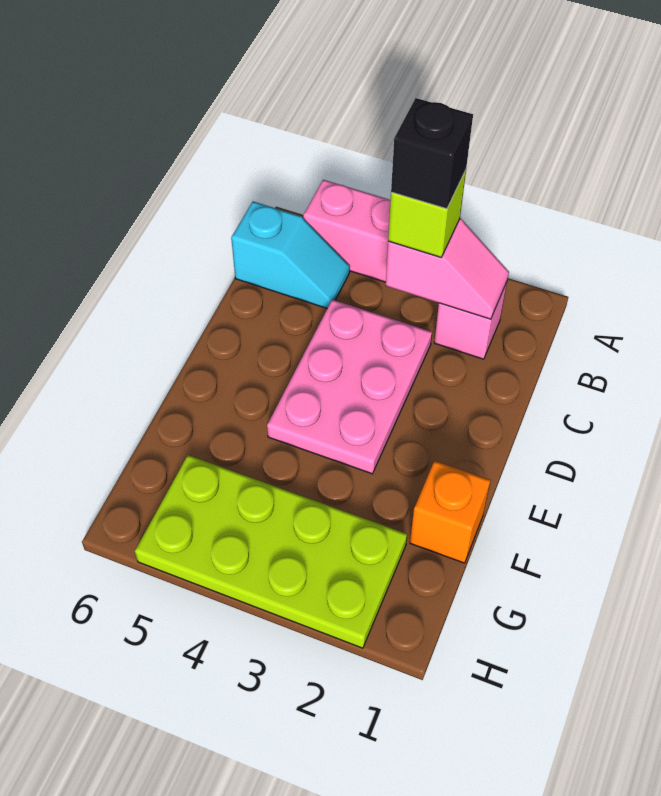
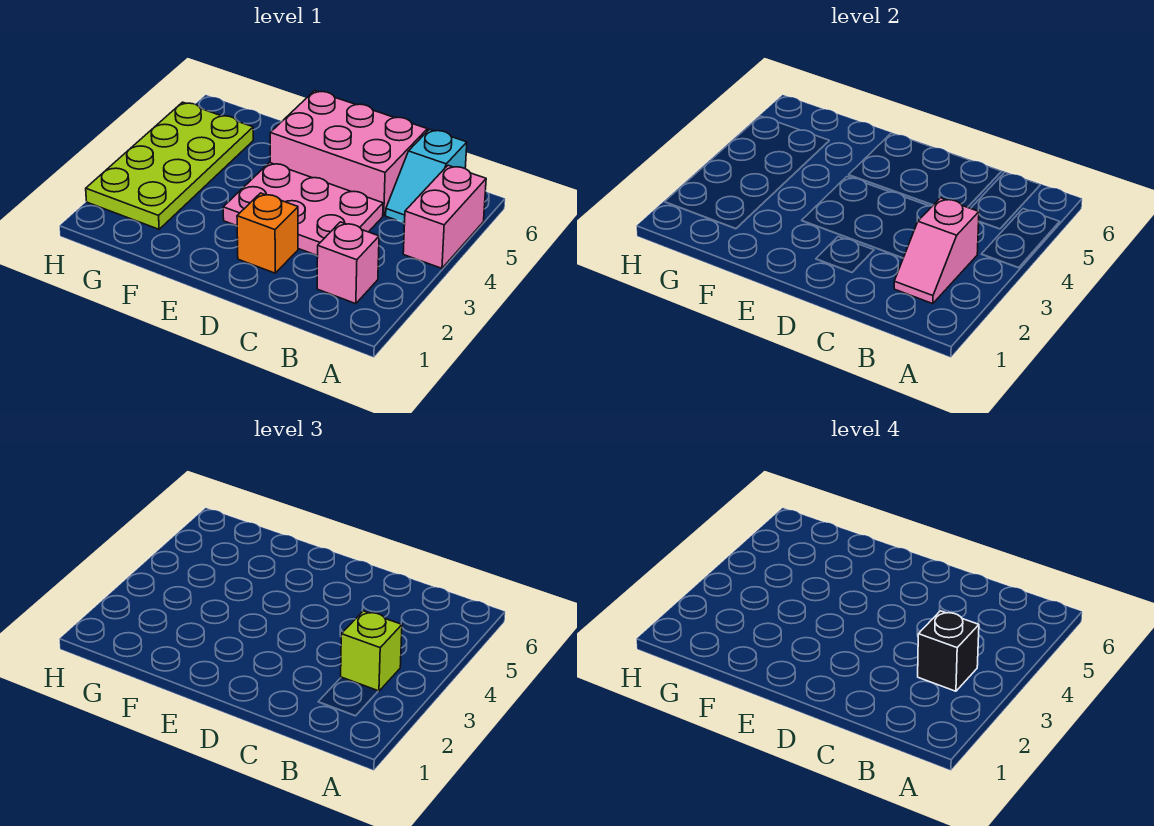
none -> pink 2x3 brick [270,91,427,215]
orange 1x1 brick [410,461,490,563] -> orange 1x1 brick moved to [237,193,298,273]

